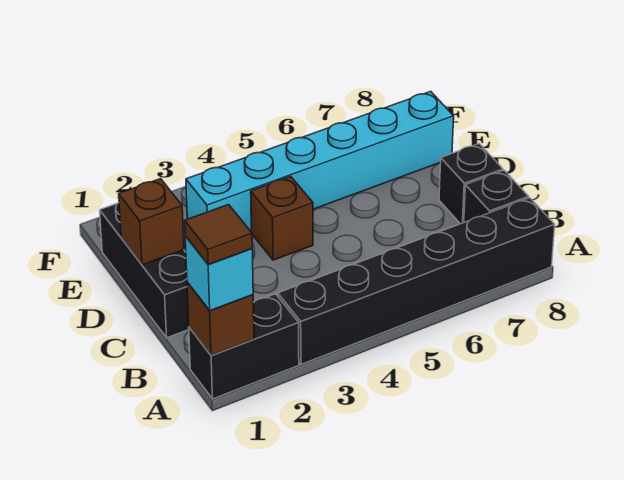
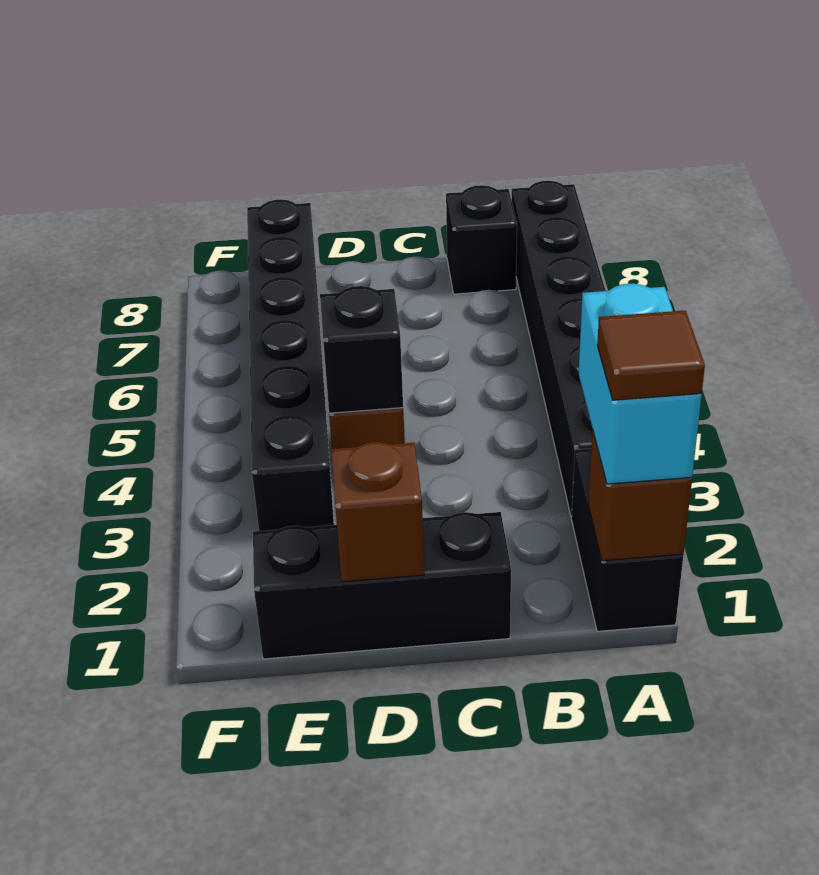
cyan 1x1 brick [185,236,253,310] -> cyan 1x2 brick [579,283,702,484]
black 1x1 brick [439,144,503,224] -> black 1x1 brick moved to [320,286,403,413]
cyan 1x6 brick [186,91,454,231] -> black 1x6 brick [247,199,334,531]

